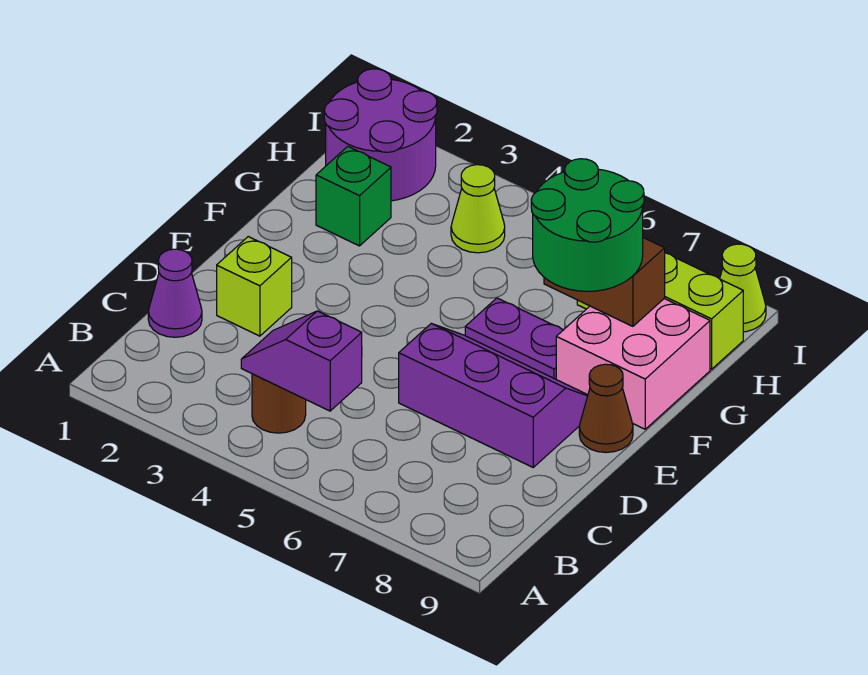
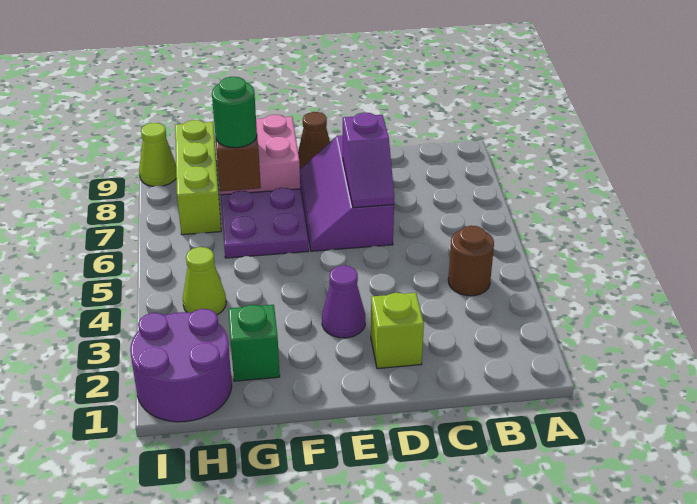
purple 1x2 slope [241,311,362,411] -> purple 1x2 slope moved to [343,113,394,208]
purple 1x1 cone [148,249,202,337] -> purple 1x1 cone moved to [322,266,365,338]
purple 1x2 plate [465,298,563,379] -> purple 2x2 plate [221,188,309,258]
green 2x2 round brick [531,159,644,291] -> green 1x1 round brick [212,77,257,148]

